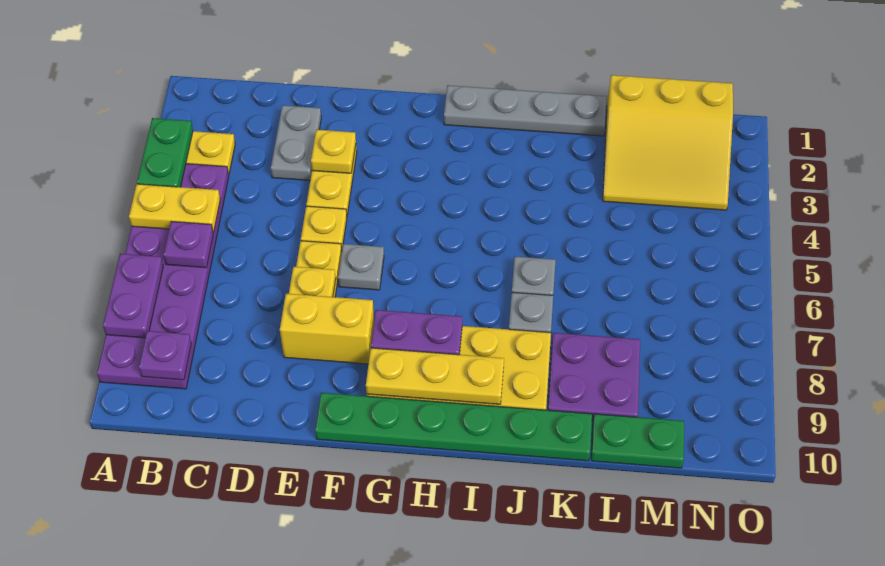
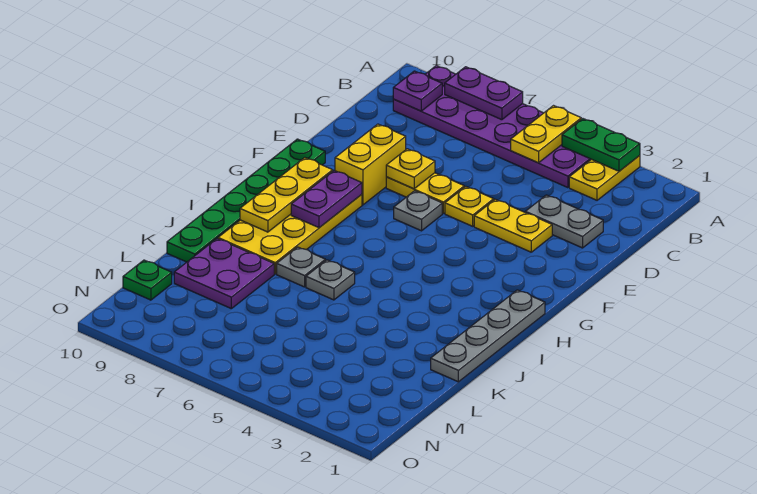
purple 1x1 plate [164,222,213,268] -> none
yellow 1x1 plate [311,130,356,173] -> none
yellow 3x3 slope [603,75,733,210] -> none
green 1x2 plate [591,414,684,468] -> green 1x1 plate [123,260,172,300]

